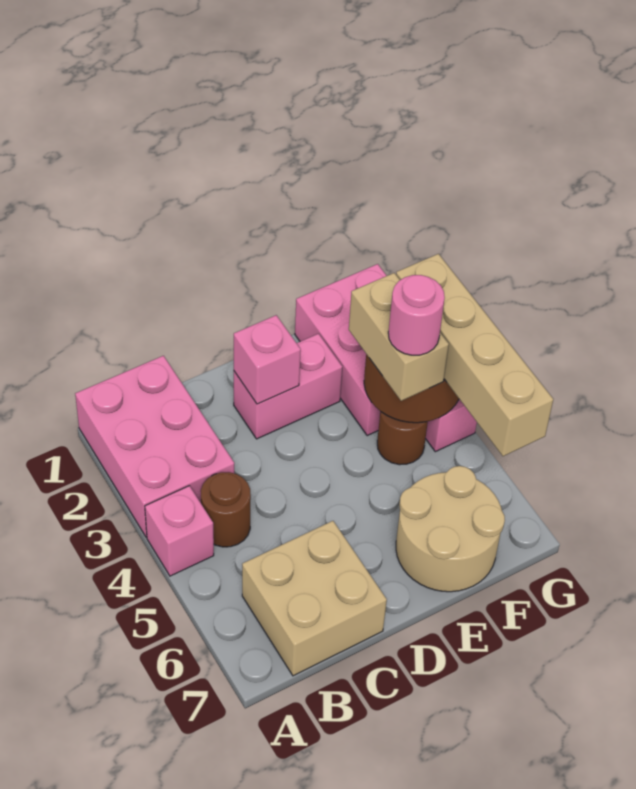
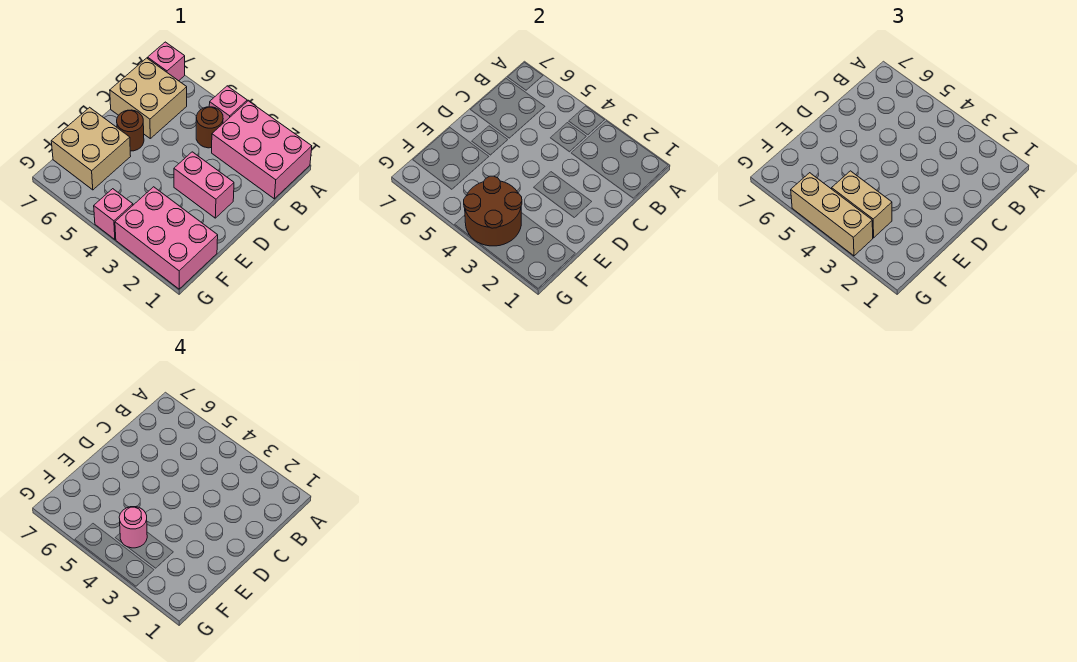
pink 1x2 brick [234,334,342,439] -> pink 1x2 brick turned to [174,152,234,218]
pink 1x1 brick [234,315,301,404] -> pink 1x1 brick moved to [148,42,185,81]
tan 2x2 round brick [396,466,505,592] -> tan 2x2 brick [51,107,131,190]
brown 1x1 round brick [377,411,428,465] -> brown 1x1 round brick moved to [117,110,144,151]
tan 1x4 brick [396,254,553,456] -> tan 1x3 brick [791,173,873,256]

